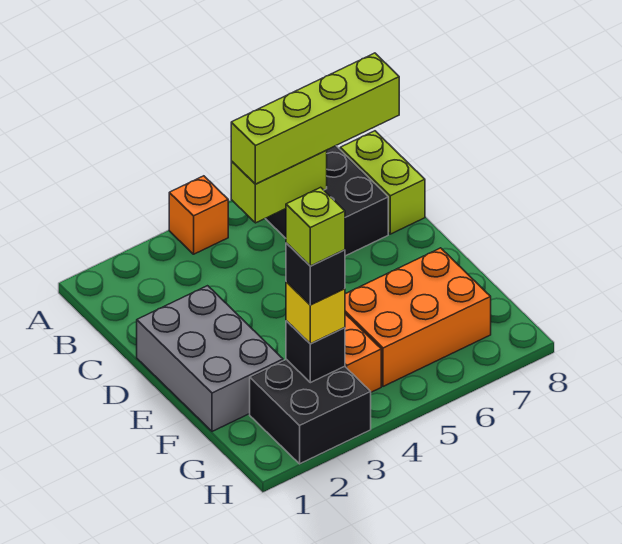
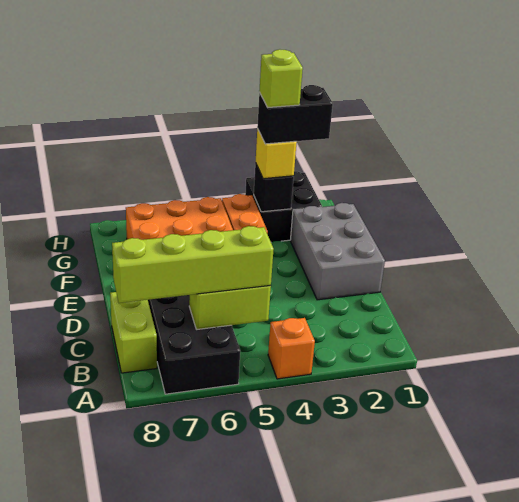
black 1x1 brick [286,243,345,305] -> black 1x2 brick [257,85,333,144]

